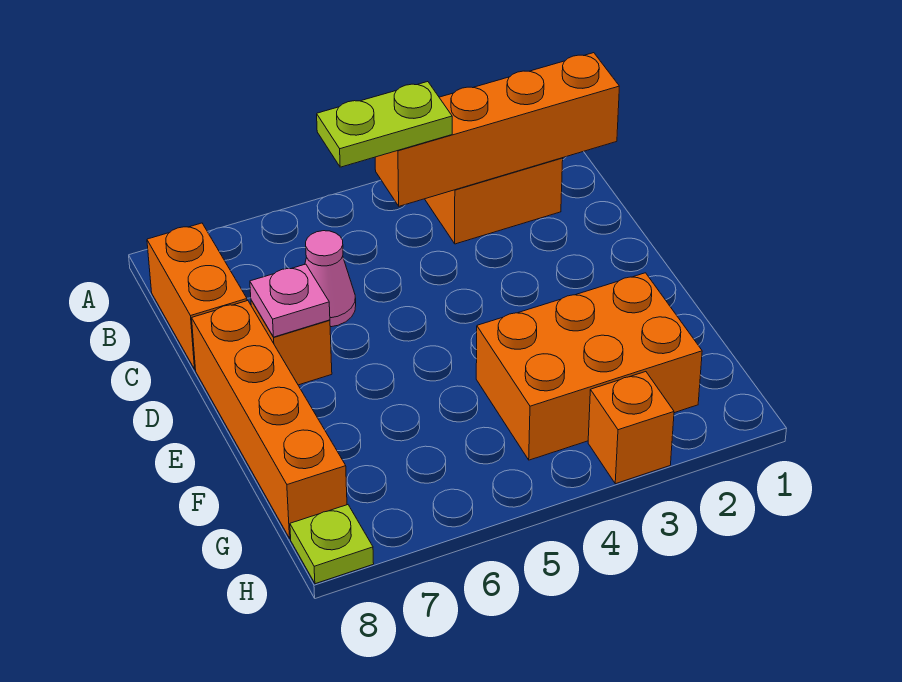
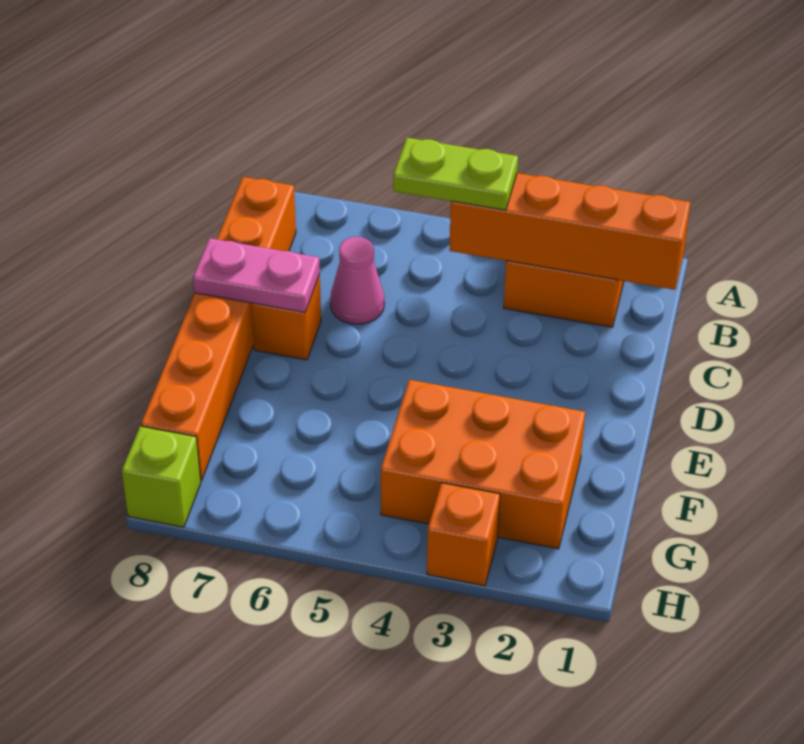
pink 1x1 plate [250,264,330,337] -> pink 1x2 plate [193,238,320,312]
lime 1x1 plate [290,505,374,584] -> lime 1x1 brick [122,426,201,527]

